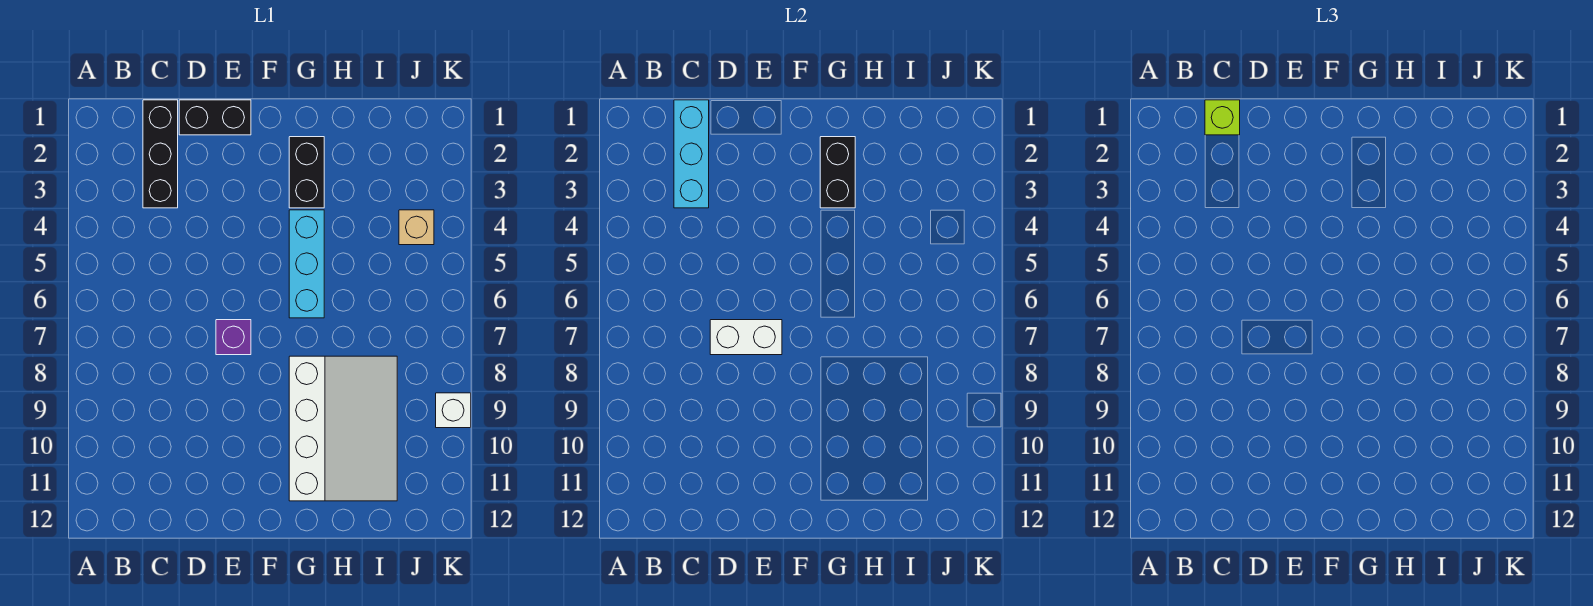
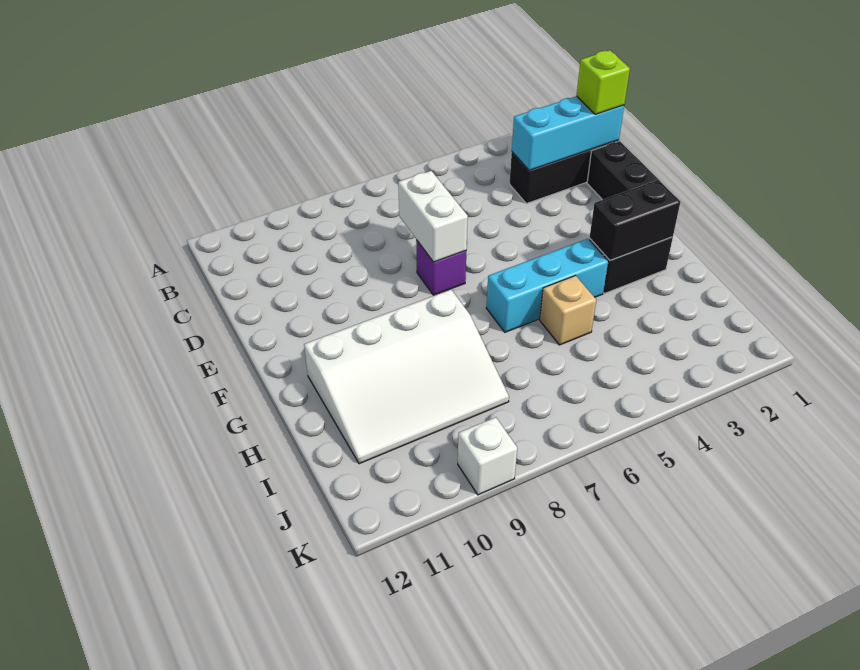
tan 1x1 brick [399,210,434,245] -> tan 1x1 brick moved to [540,276,596,345]

